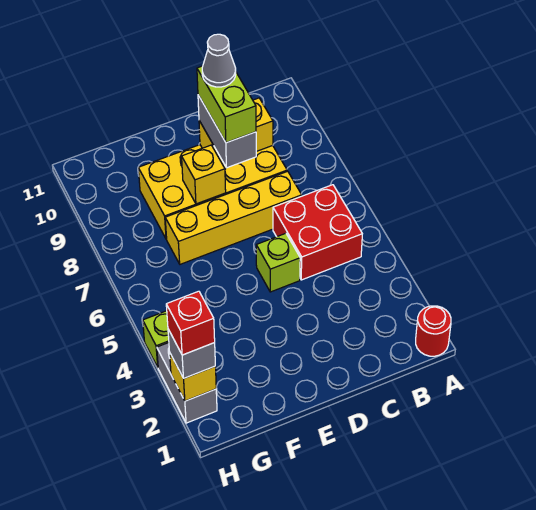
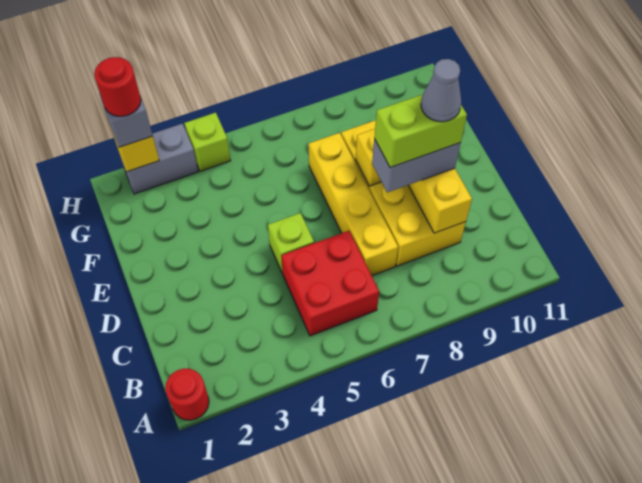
red 1x1 brick [166,291,215,355] -> red 1x1 round brick [94,57,141,116]

